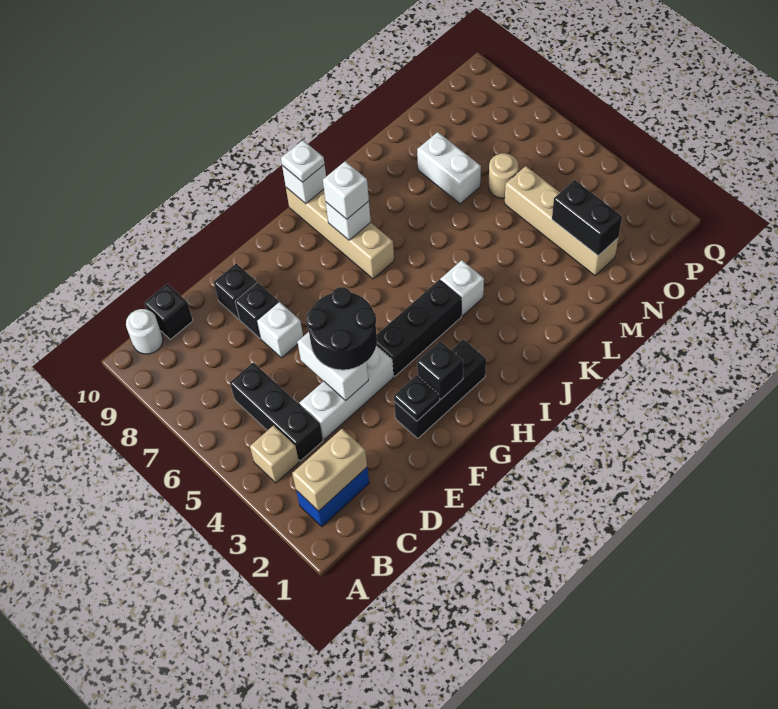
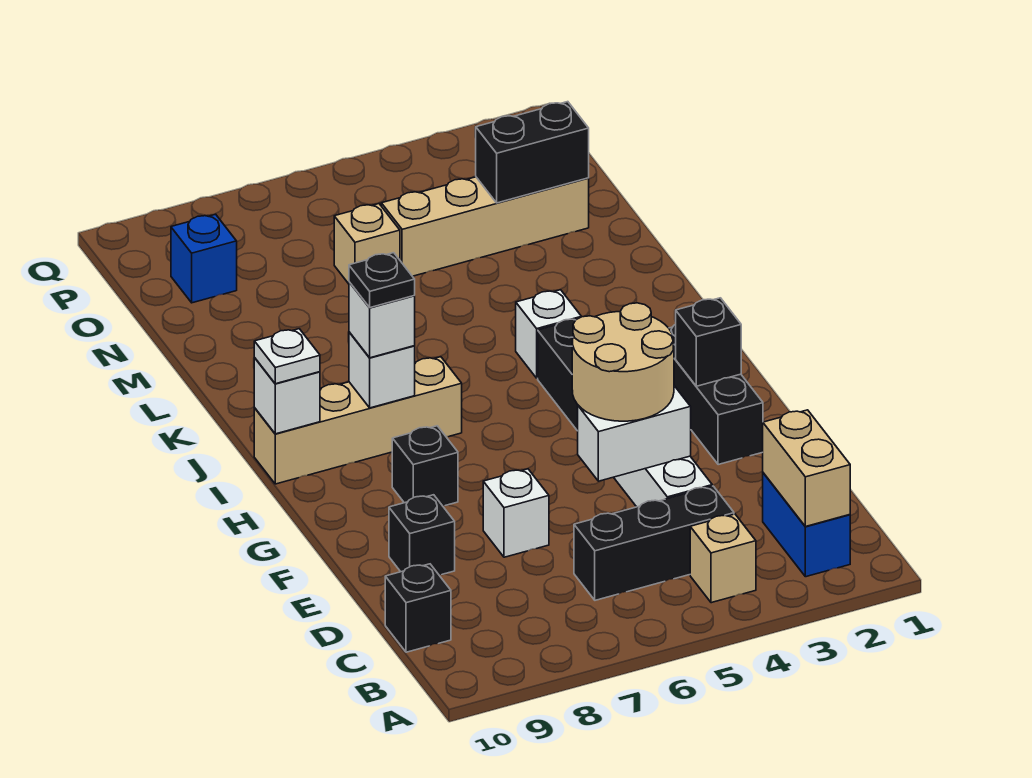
white 1x1 round brick [126,309,163,354] -> none
black 2x2 round brick [306,287,377,370] -> tan 2x2 round brick [572,303,674,421]
black 1x1 brick [235,282,278,338] -> black 1x1 brick moved to [392,426,458,506]
black 1x1 plate [394,375,440,421] -> black 1x1 plate moved to [349,253,415,308]
white 1x2 brick [417,132,481,204] -> none
tan 1x1 round brick [489,153,519,198] -> tan 1x1 brick [334,204,400,284]
none -> blue 1x1 brick [171,214,237,303]

